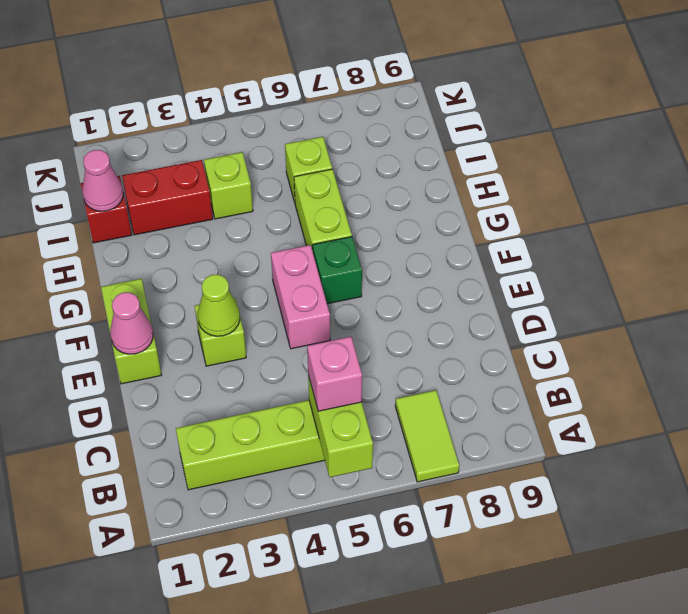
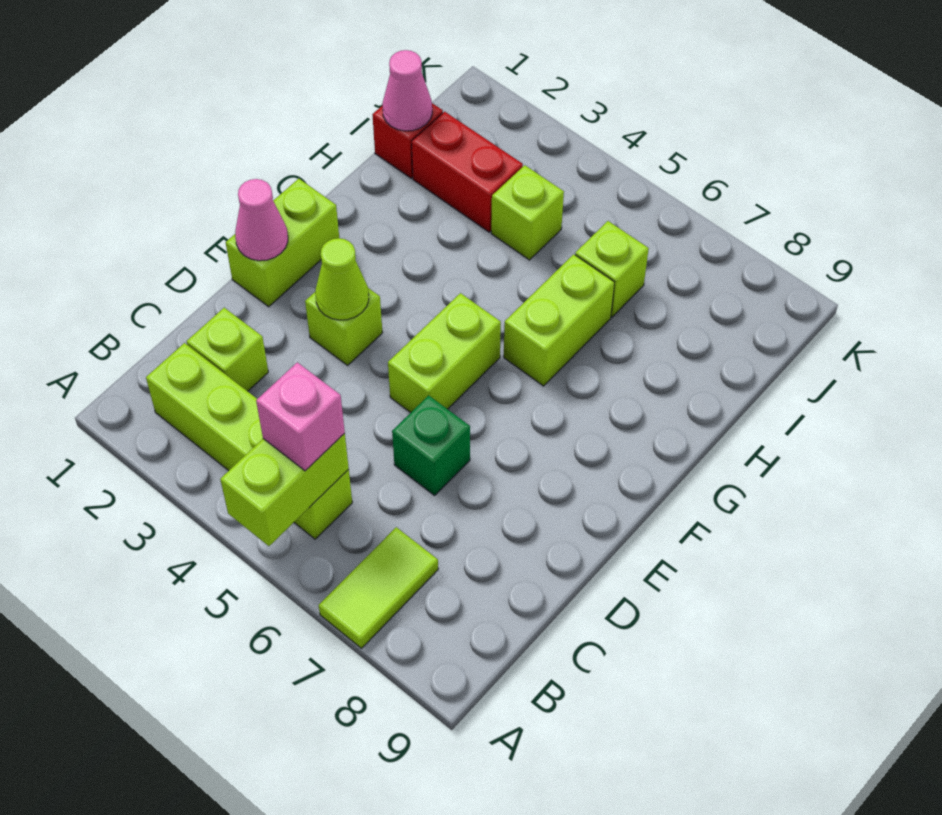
none -> lime 1x1 brick [187,308,268,391]
pink 1x2 brick [271,245,330,349] -> lime 1x2 brick [388,293,501,413]
green 1x1 brick [313,237,362,304] -> green 1x1 brick moved to [392,395,470,495]

